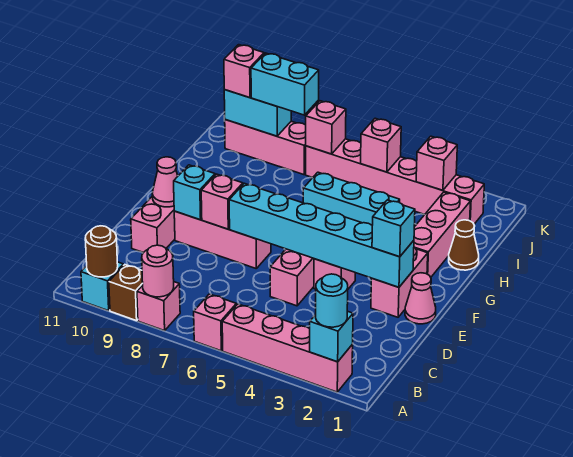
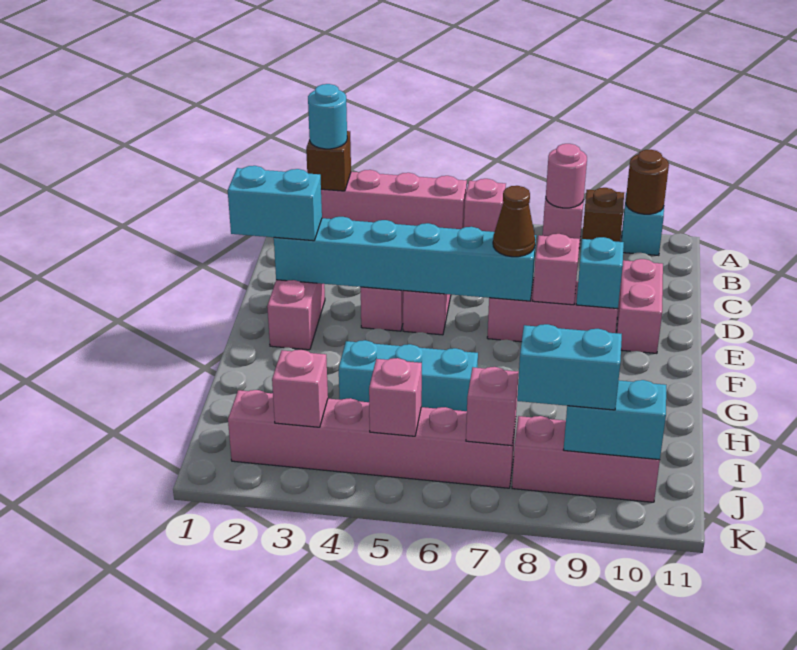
cyan 1x1 brick [310,311,353,362] -> brown 1x1 brick [306,131,351,191]
pink 1x1 cone [405,273,436,324] -> none
cyan 1x1 brick [372,200,415,257] -> cyan 1x2 brick [228,166,322,241]
pink 1x1 cone [152,157,178,207] -> none
pink 1x3 brick [414,192,471,277] -> none
brown 1x1 cone [449,220,479,270] -> brown 1x1 cone moved to [493,186,535,257]
pink 1x1 brick [224,45,264,98] -> none

